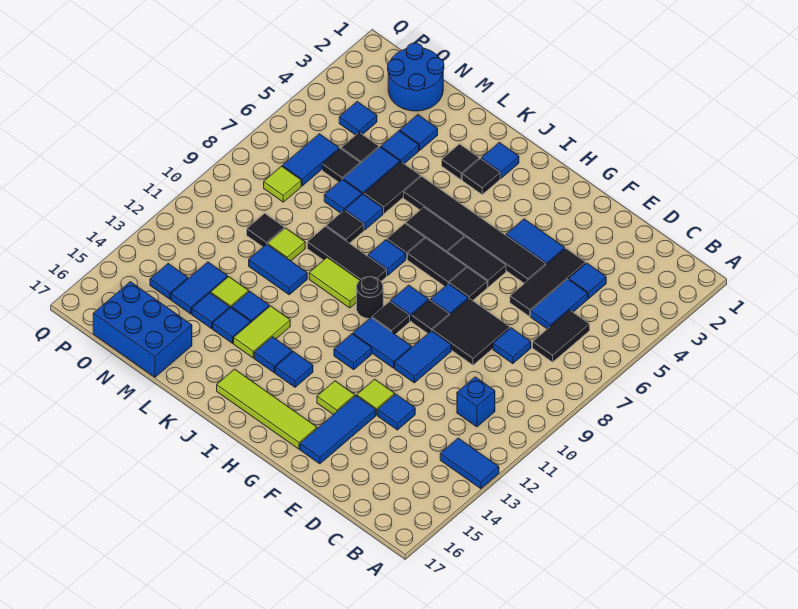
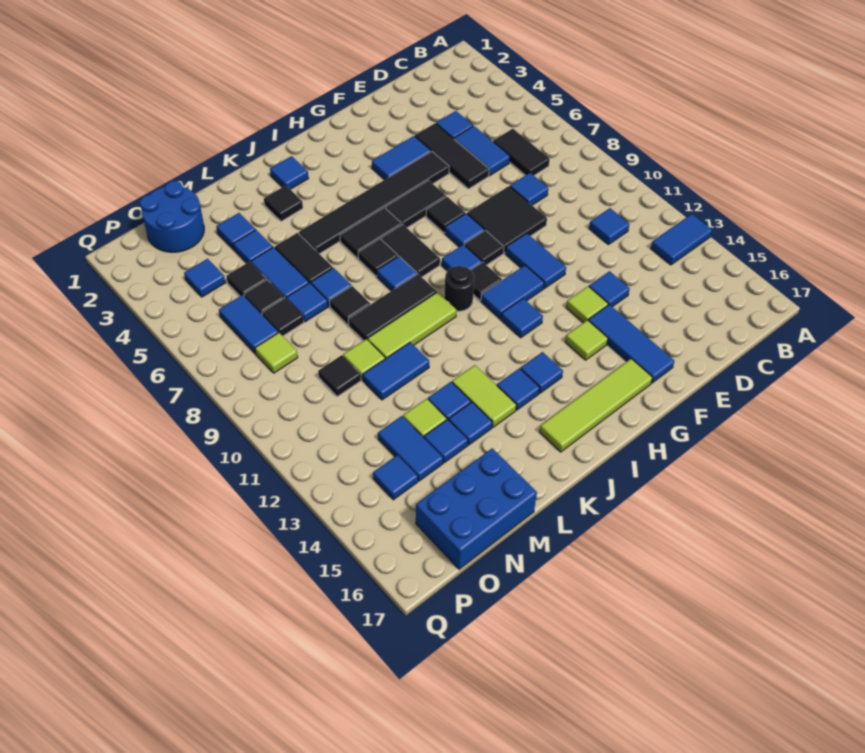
blue 1x1 brick [457,377,495,427] -> blue 1x1 tile [589,208,629,245]
black 1x2 tile [408,238,466,286] -> black 1x2 tile turned to [381,225,440,277]
black 1x1 tile [462,159,500,194] -> black 1x1 tile moved to [262,298,304,336]
lime 1x2 tile [309,257,360,308] -> lime 1x3 tile [368,292,456,359]

